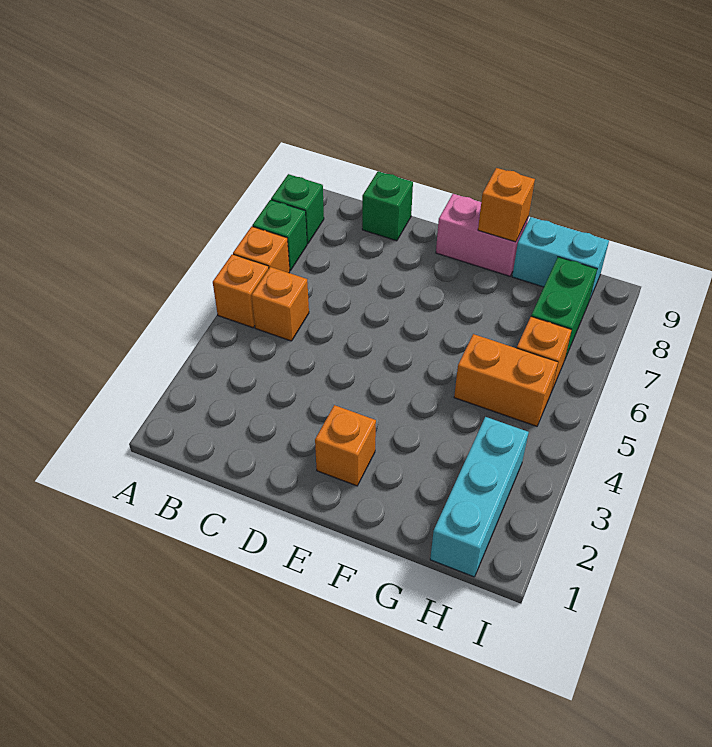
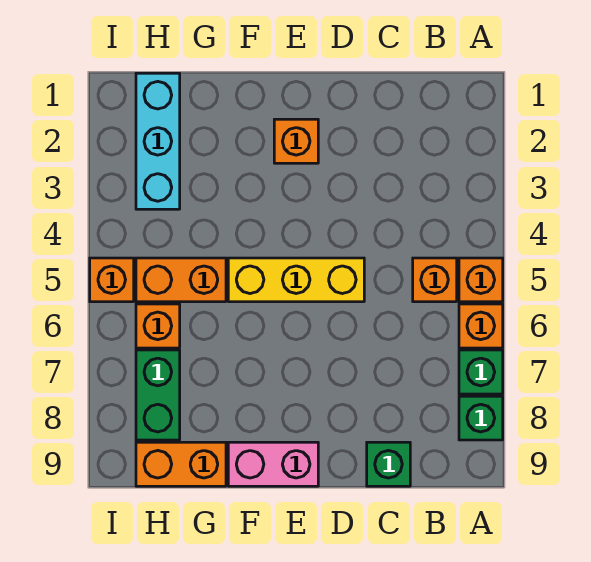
none -> yellow 1x3 brick [228,258,364,302]
orange 1x1 brick [478,168,535,242] -> orange 1x1 brick moved to [90,258,134,302]
cyan 1x2 brick [512,217,609,299] -> orange 1x2 brick [136,442,226,486]

